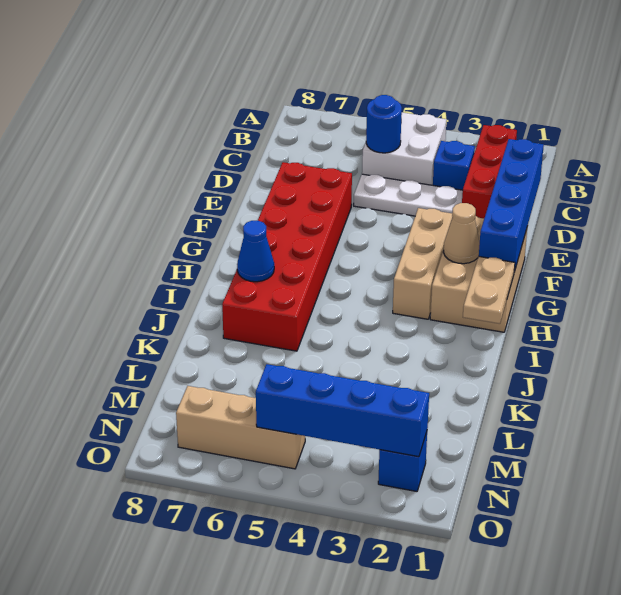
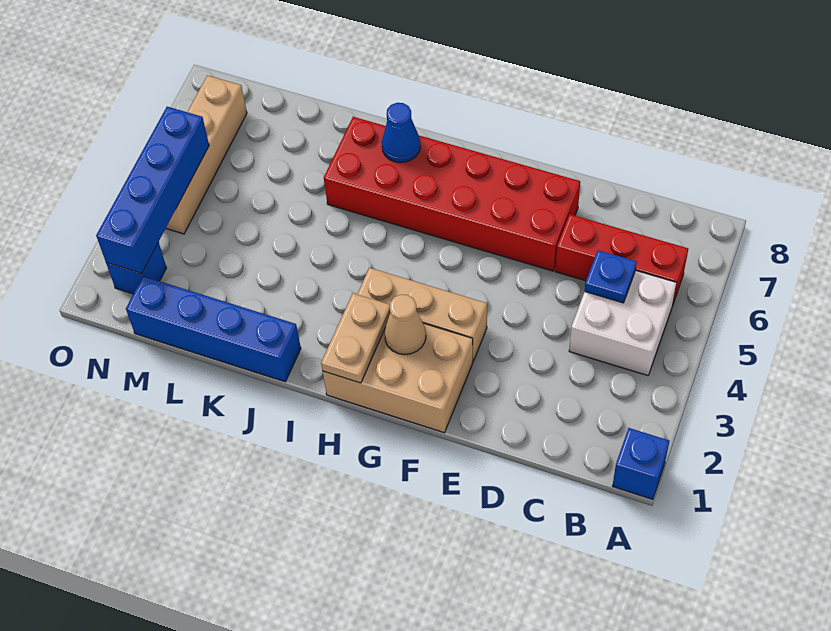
red 1x3 brick [462,125,517,218] -> red 1x3 brick moved to [555,214,688,306]
blue 1x1 brick [433,141,475,190] -> blue 1x1 brick moved to [613,428,669,499]
blue 1x1 round brick [366,95,402,153] -> blue 1x1 plate [585,250,637,303]
blue 1x4 brick [479,139,544,271] -> blue 1x4 brick moved to [126,276,301,382]
white 1x3 plate [354,174,463,216] -> none
tan 1x2 plate [463,256,515,324] -> tan 1x2 plate turned to [321,293,390,383]
tan 1x3 brick [176,386,305,469] -> tan 1x4 brick [166,75,247,234]

